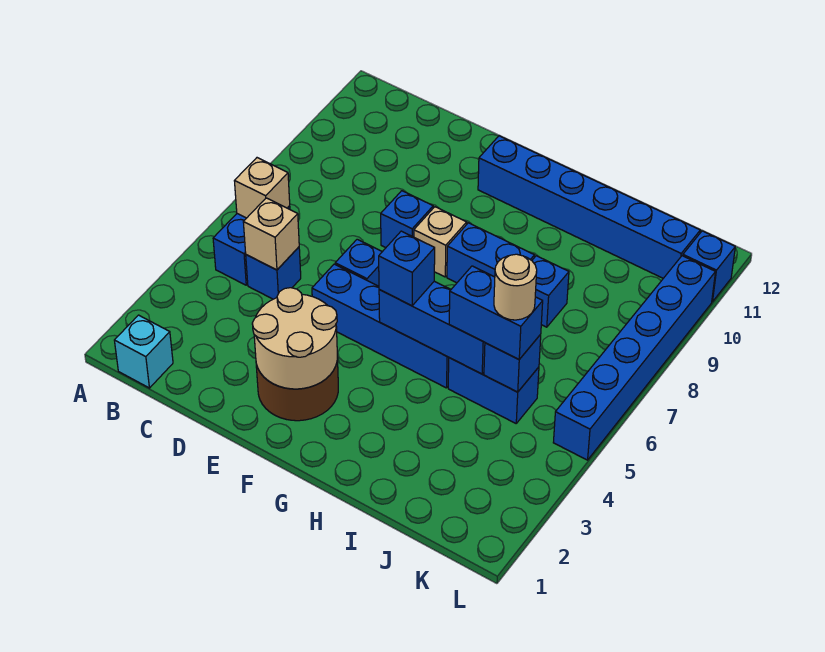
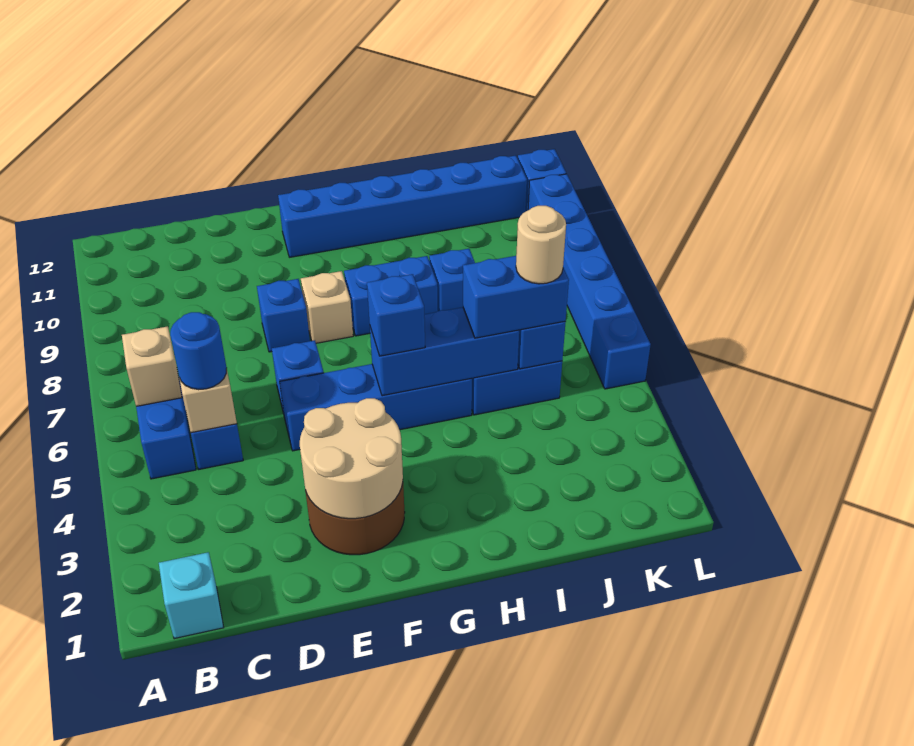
none -> blue 1x1 round brick [170,312,227,390]

